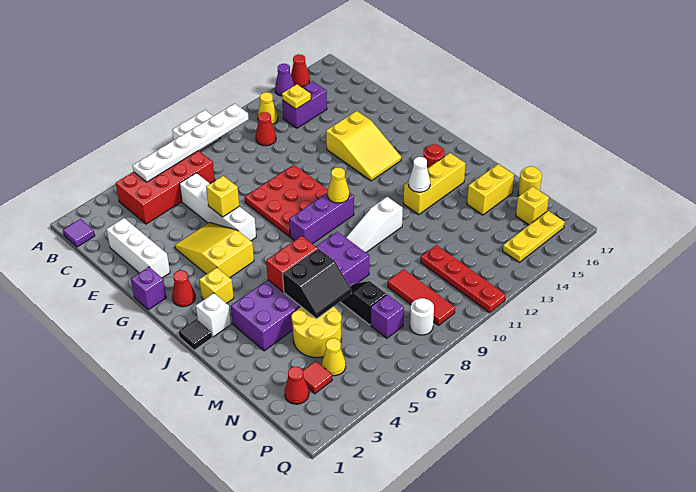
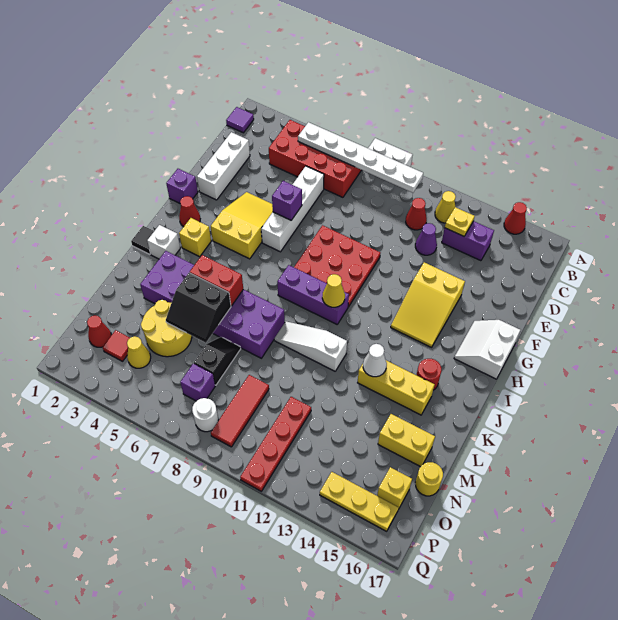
purple 1x1 cone [275,64,294,96] -> purple 1x1 cone moved to [415,223,437,255]
yellow 1x1 brick [206,176,239,217] -> purple 1x1 brick [272,181,302,220]
none -> white 2x2 slope [454,320,520,379]

